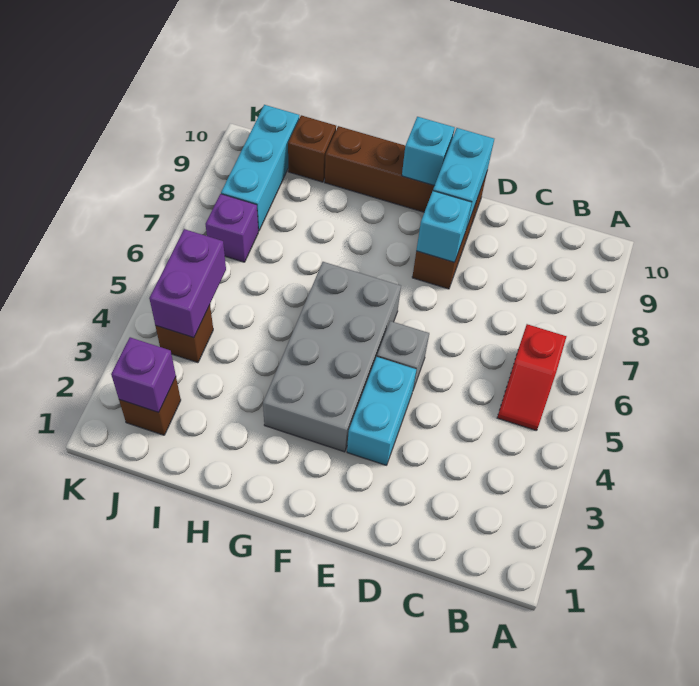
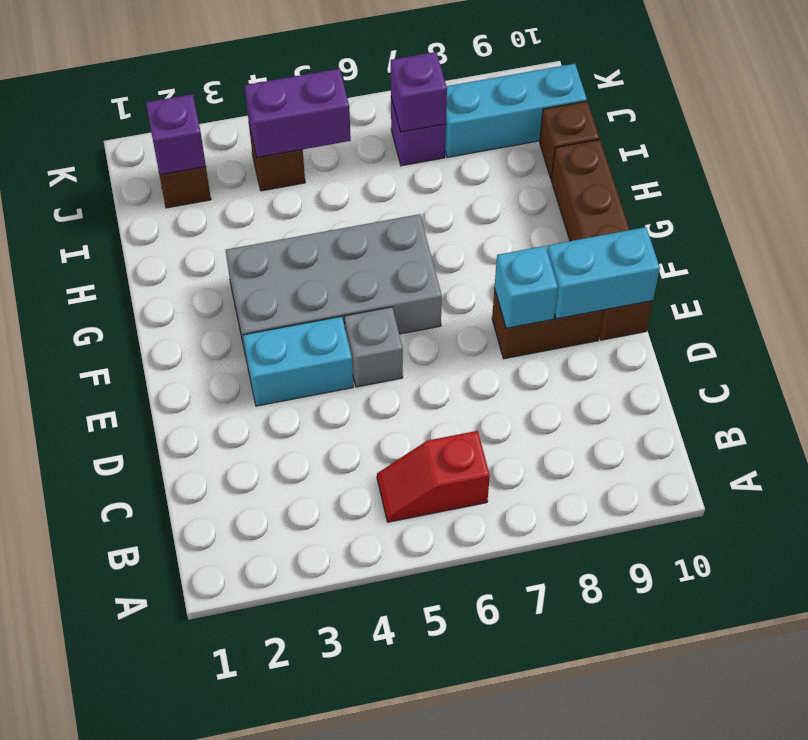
cyan 1x1 brick [402,117,455,186] -> none
none -> purple 1x1 brick [391,52,447,132]

